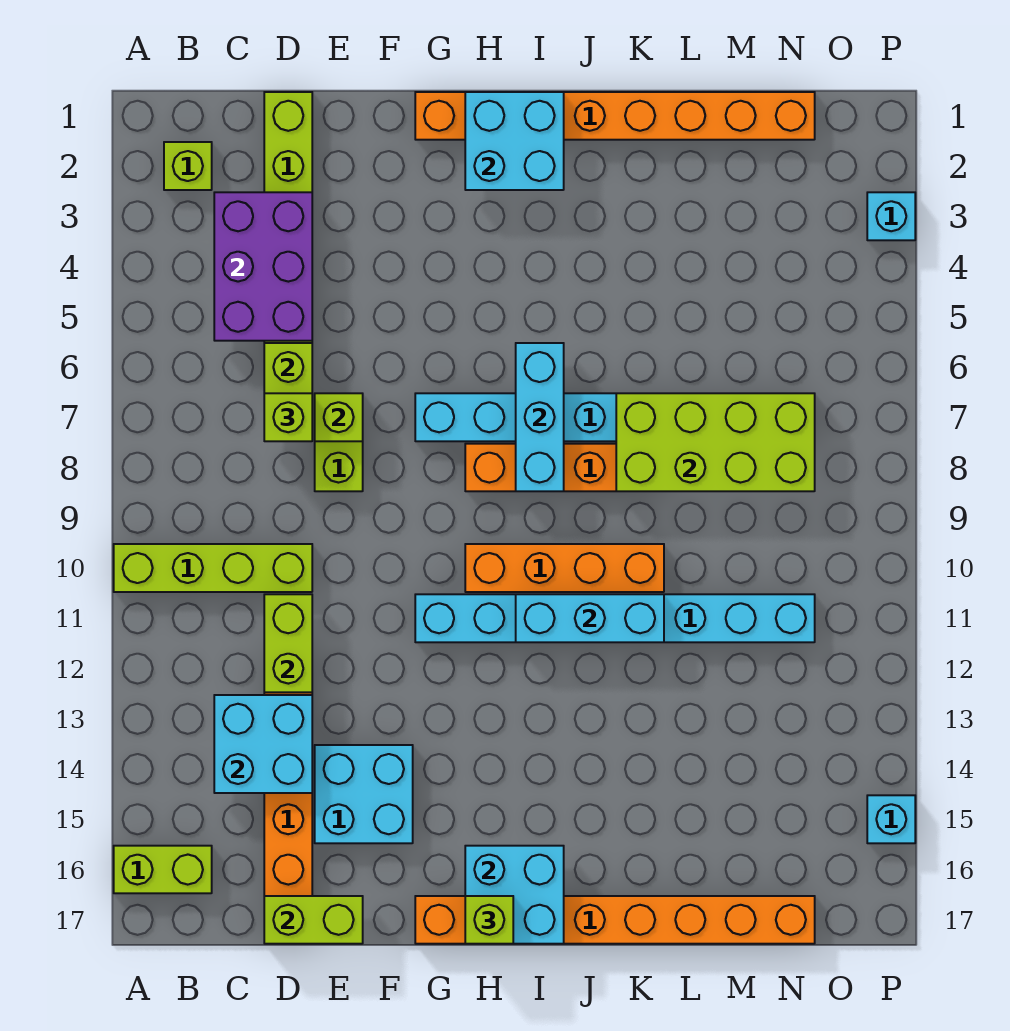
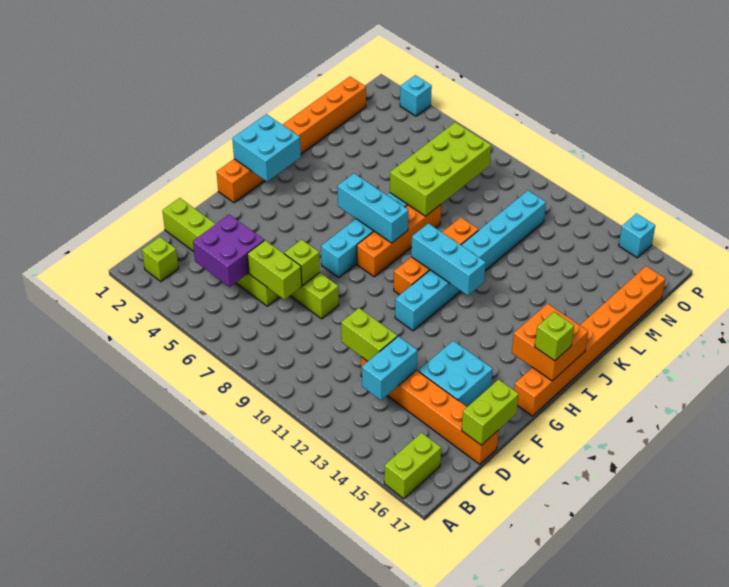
lime 1x4 brick [114,544,312,592] -> none
purple 2x3 brick [214,192,312,341] -> purple 2x2 brick [193,214,264,287]
cyan 2x2 brick [214,695,312,793] -> cyan 1x2 brick [362,336,417,400]
lime 1x1 brick [264,393,312,441] -> none
cyan 2x2 brick [465,846,564,944] -> orange 2x2 brick [512,304,588,381]
cyan 1x3 brick [516,594,664,642] -> cyan 1x3 brick turned to [411,223,486,296]

